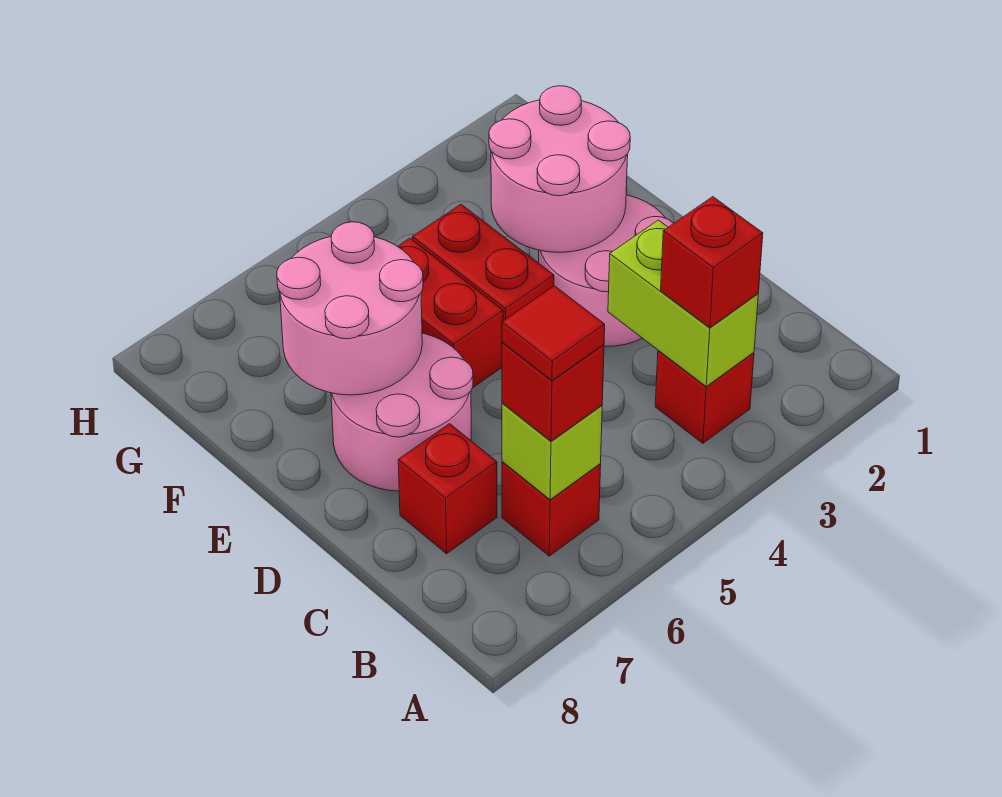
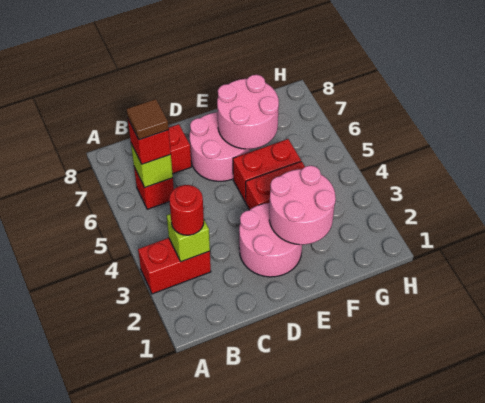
red 1x1 brick [655,350,754,443] -> red 1x2 brick [138,238,211,294]
lime 1x2 brick [608,220,758,386] -> lime 1x1 brick [167,214,210,262]
red 1x1 brick [661,197,763,328] -> red 1x1 round brick [169,185,204,235]
red 1x1 tile [502,286,605,381] -> brown 1x1 tile [126,99,169,140]

